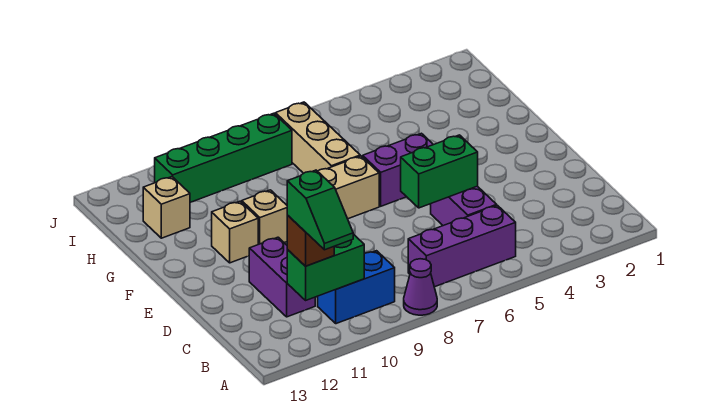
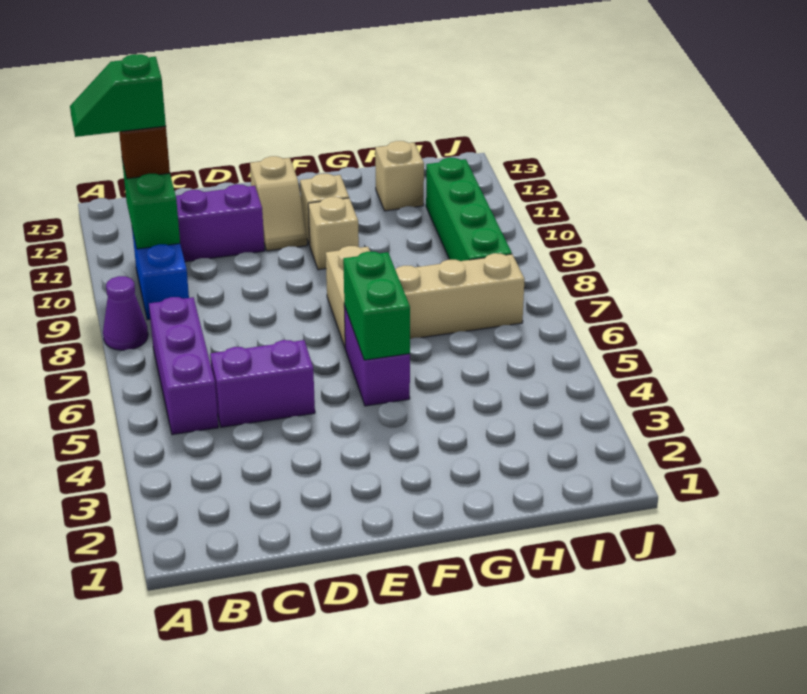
green 1x2 brick [401,135,478,208] -> green 1x2 brick moved to [343,252,410,360]
none -> tan 1x2 slope [250,156,307,251]

